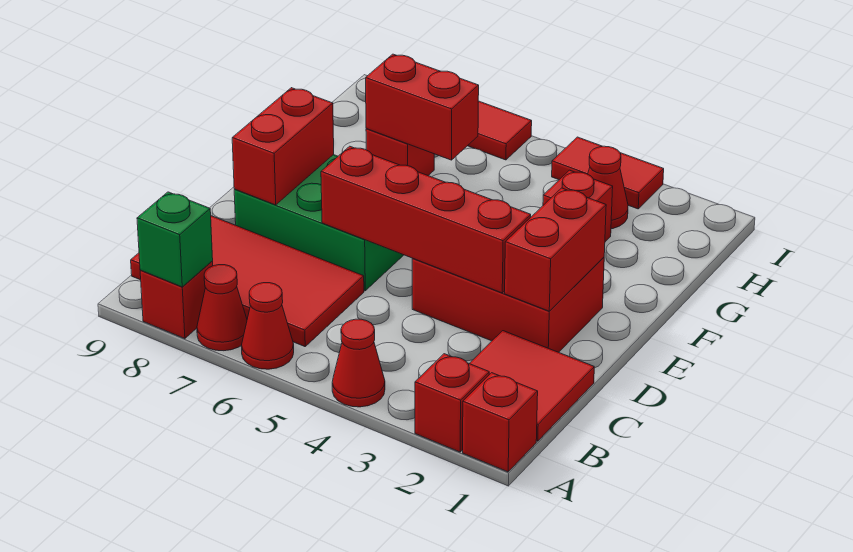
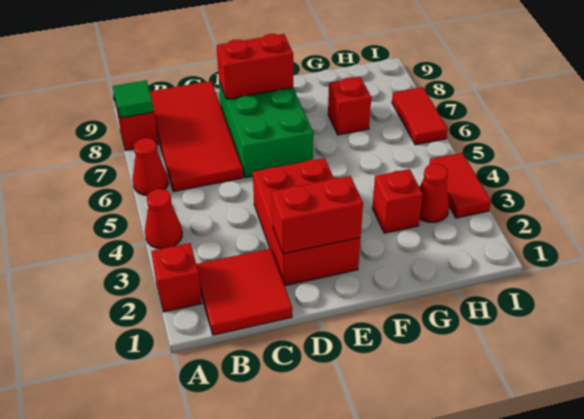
red 1x1 brick [463,373,538,472] -> none
red 1x1 cone [197,265,247,351] -> none
green 1x1 brick [137,192,213,287] -> green 1x1 tile [113,80,154,118]
red 1x4 brick [321,146,531,293] -> none
red 1x2 brick [366,54,479,160] -> none

